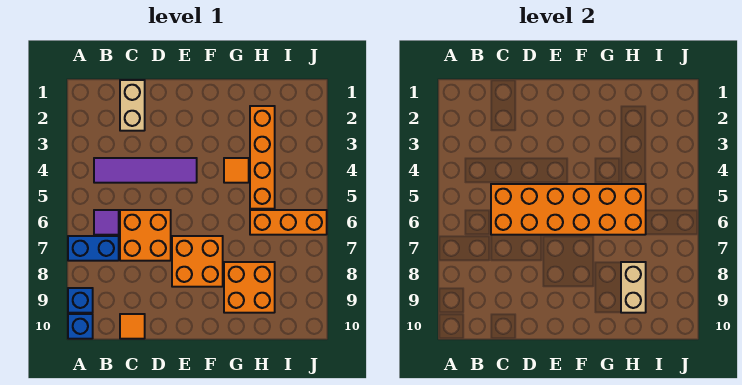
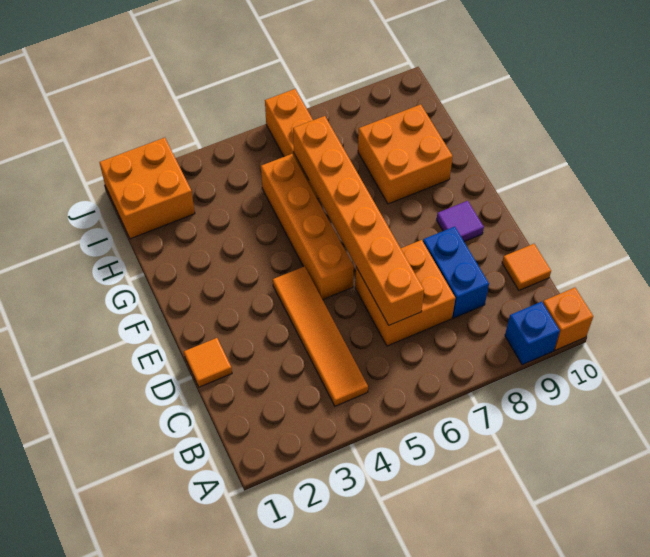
blue 1x2 brick [68,236,119,261] -> blue 1x2 brick moved to [423,226,489,318]
blue 1x1 brick [68,314,93,339] -> orange 1x1 brick [543,288,593,350]
purple 1x4 tile [94,158,197,183] -> orange 1x4 tile [273,266,368,406]
purple 1x1 tile [94,210,119,235] -> purple 1x1 tile moved to [437,201,484,242]
tan 1x2 brick [120,80,145,131] -> none
orange 2x6 brick [491,184,646,235] -> orange 1x6 brick [293,116,424,325]
orange 2x2 brick [172,236,223,287] -> orange 2x2 brick moved to [99,138,195,239]
orange 1x1 tile [224,158,249,183] -> orange 1x1 tile moved to [184,338,232,387]
orange 1x4 brick [250,106,275,209] -> orange 1x4 brick turned to [261,154,354,300]
tan 1x2 brick [621,262,646,313] -> none

